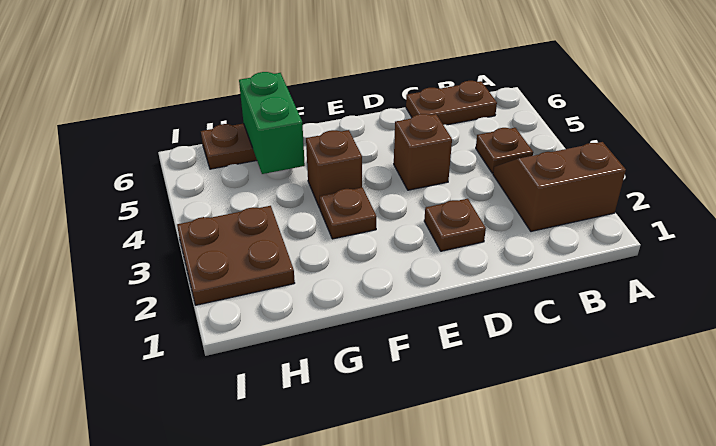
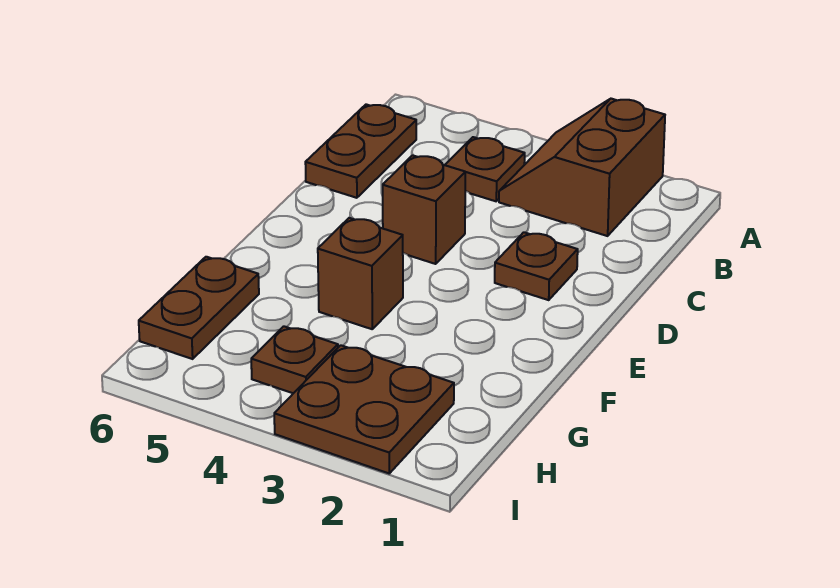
brown 1x1 plate [320,187,377,239] -> brown 1x1 plate moved to [251,326,338,393]
green 1x2 brick [239,72,305,174] -> none

